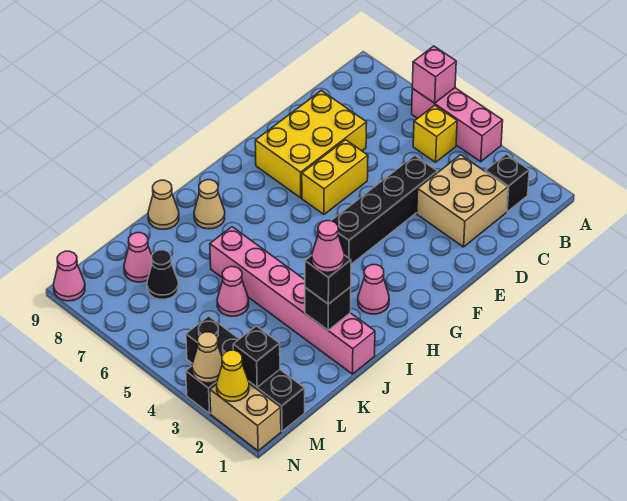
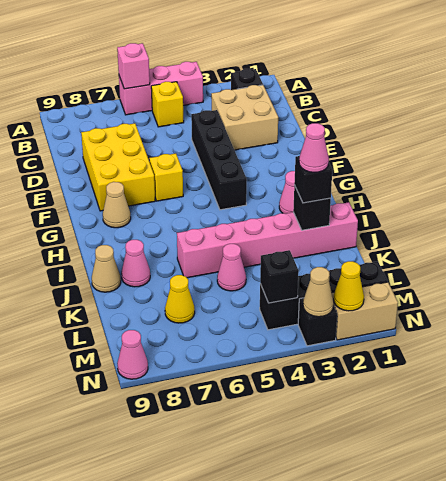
yellow 1x2 brick [302,140,368,214] -> yellow 1x1 brick [149,153,183,201]
tan 1x1 cone [194,180,225,229] -> tan 1x1 cone moved to [103,182,131,228]
black 1x1 cone [147,250,178,299] -> yellow 1x1 cone [165,275,195,323]
pink 1x1 cone [124,233,152,282] -> pink 1x1 cone moved to [121,240,150,287]
black 1x1 brick [233,326,280,387] -> black 1x1 brick moved to [260,250,299,303]

